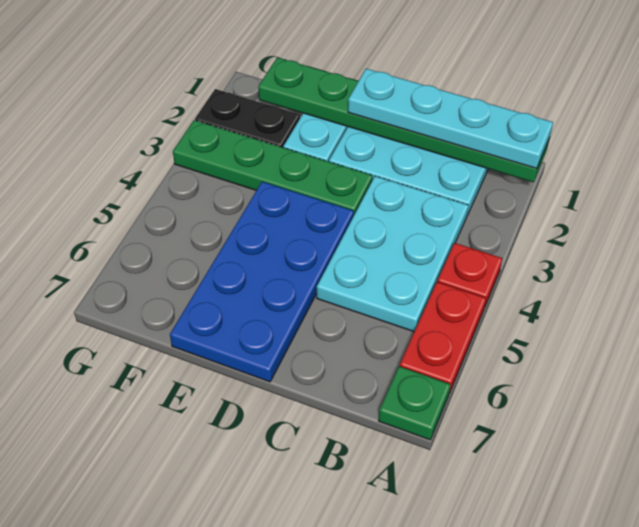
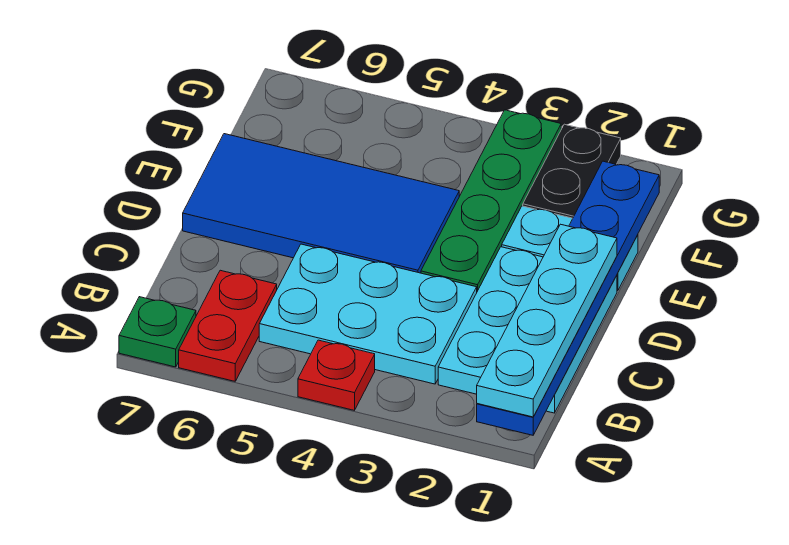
green 1x6 plate [258,57,550,182] -> blue 1x6 plate [477,161,659,435]
red 1x2 plate [400,282,486,393] -> red 1x2 plate turned to [179,270,277,381]
blue 2x4 plate [170,182,354,382] -> blue 2x4 tile [183,134,459,273]

